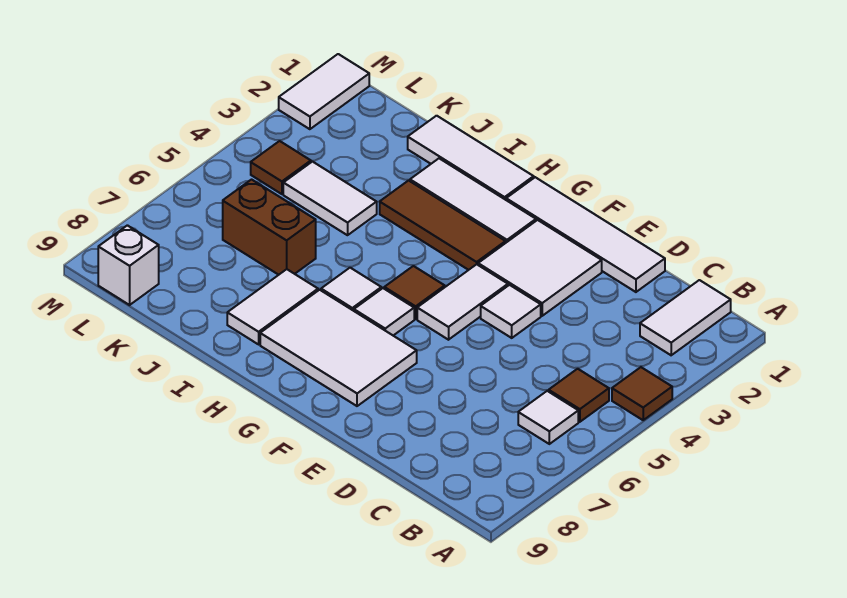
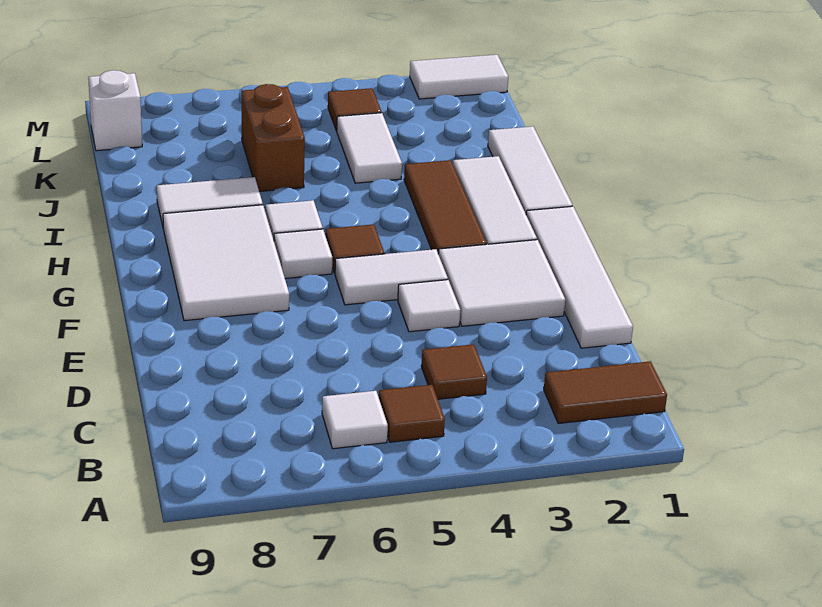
brown 1x1 tile [612,367,672,420] -> brown 1x1 tile moved to [421,344,487,399]
white 1x2 tile [640,280,731,355] -> brown 1x2 tile [544,361,667,424]

